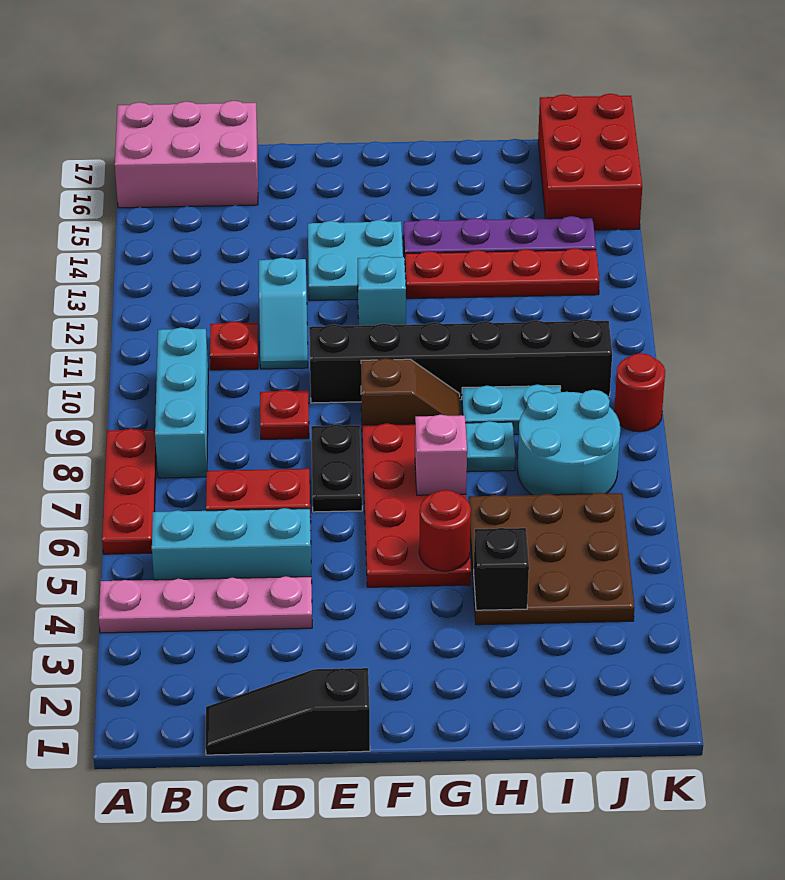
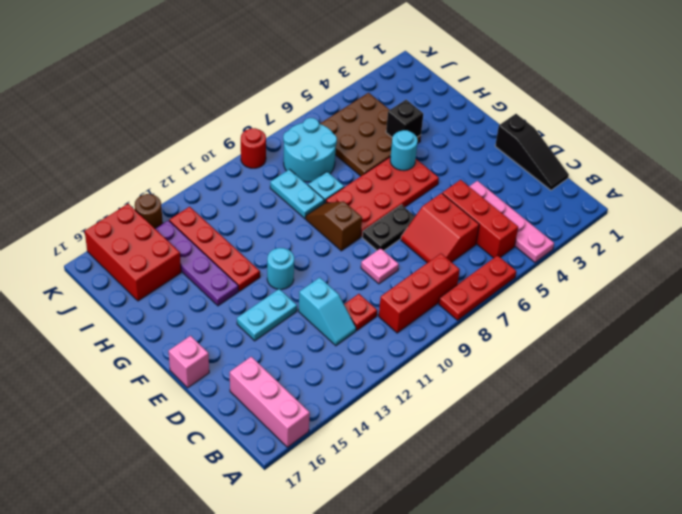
pink 2x3 brick [115,101,258,208] -> pink 1x3 brick [230,357,310,447]
cyan 1x3 brick [152,508,312,583] -> red 1x3 brick [442,180,518,258]
cyan 1x3 brick [155,327,208,478] -> red 1x3 brick [379,254,460,333]
red 1x1 plate [260,390,309,439] -> pink 1x1 plate [361,248,399,284]
cyan 1x2 slope [259,258,308,369] -> cyan 1x2 slope turned to [299,278,356,346]
black 1x6 brick [309,319,612,403] -> none
cyan 2x2 plate [308,220,403,301] -> cyan 1x2 plate [237,289,297,341]
cyan 1x1 brick [358,256,406,326] -> cyan 1x1 round brick [267,248,294,289]
red 1x1 round brick [419,490,471,571] -> cyan 1x1 round brick [390,130,418,171]
pink 1x1 brick [415,415,467,495] -> pink 1x1 brick moved to [169,336,209,388]
red 2x3 brick [538,94,642,230] -> red 2x3 brick turned to [85,204,181,301]
none -> brown 1x1 round brick [135,194,163,228]

